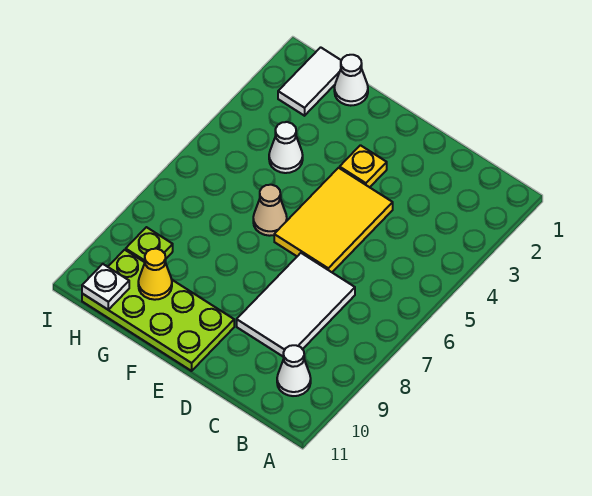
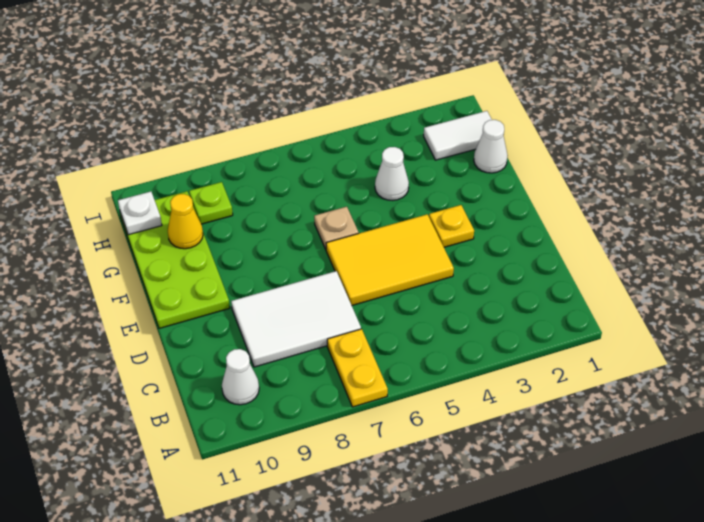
none -> yellow 1x2 plate [327,329,388,407]
tan 1x1 cone [253,185,287,236] -> tan 1x1 plate [314,207,359,249]

